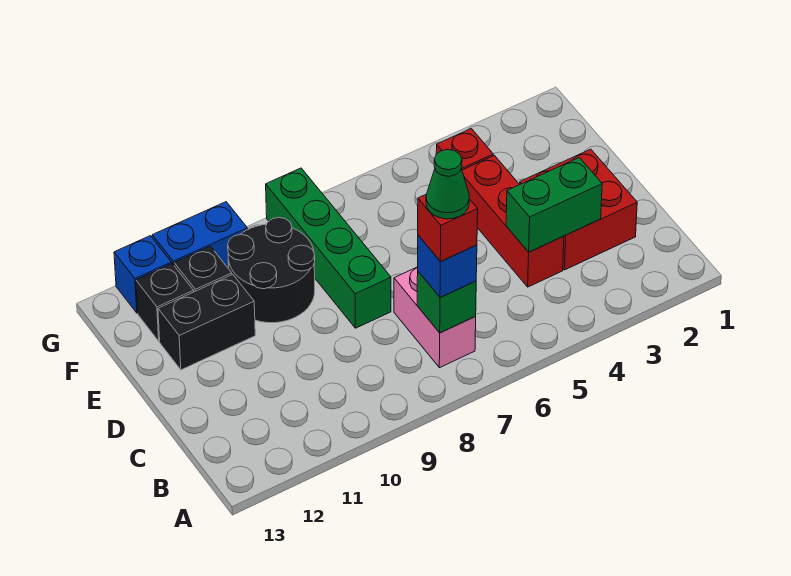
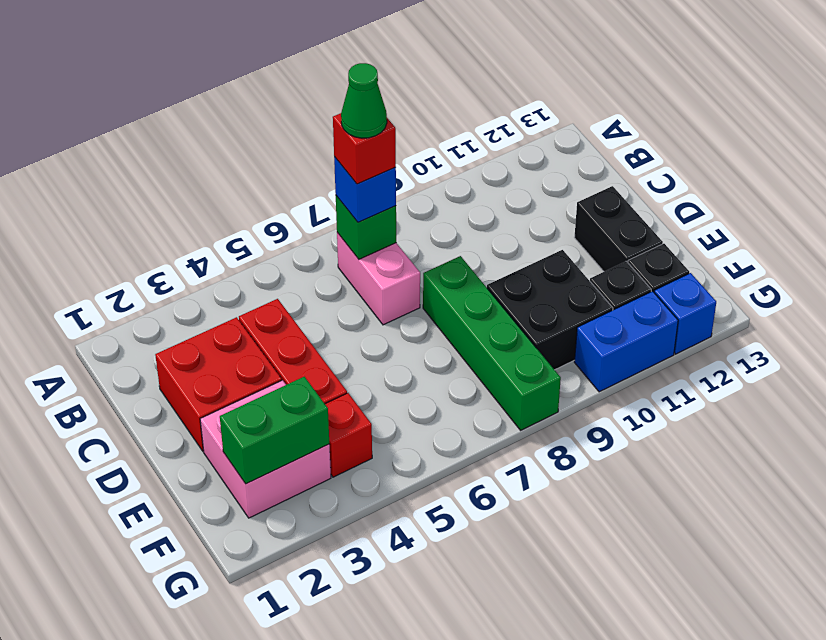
green 1x2 brick [506,158,602,252] -> green 1x2 brick moved to [220,377,329,484]
none -> pink 2x2 brick [200,380,331,518]
black 2x2 round brick [228,217,315,323] -> black 2x2 brick [487,250,613,370]
black 1x2 brick [158,274,255,370] -> black 1x2 brick turned to [574,186,663,272]

